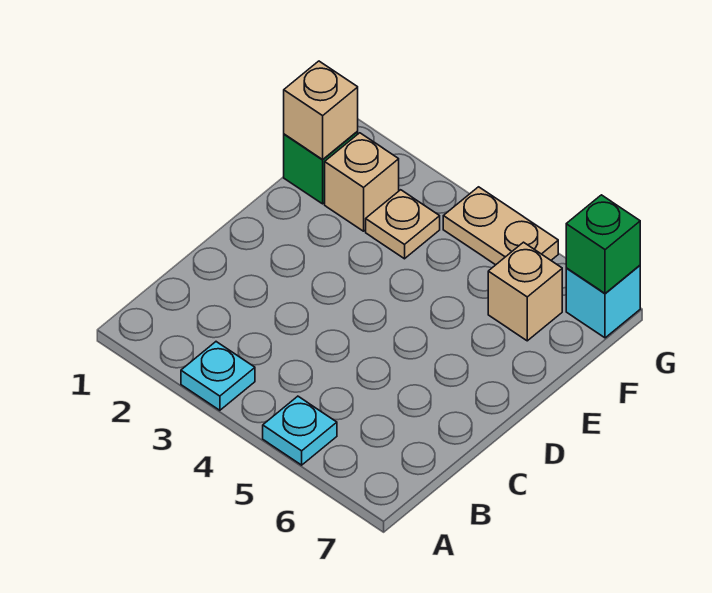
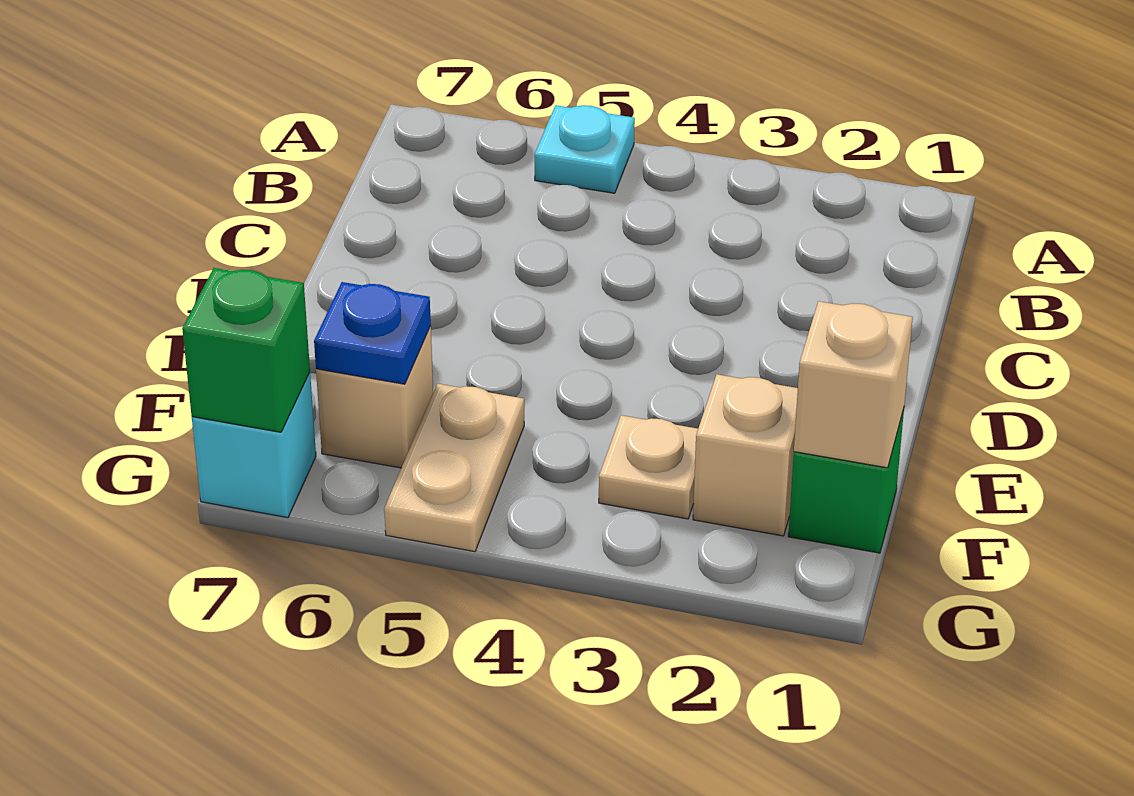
cyan 1x1 plate [181,342,255,410] -> none
none -> blue 1x1 plate [314,282,431,384]
tan 1x2 plate [443,187,558,265] -> tan 1x2 plate turned to [384,384,524,552]

